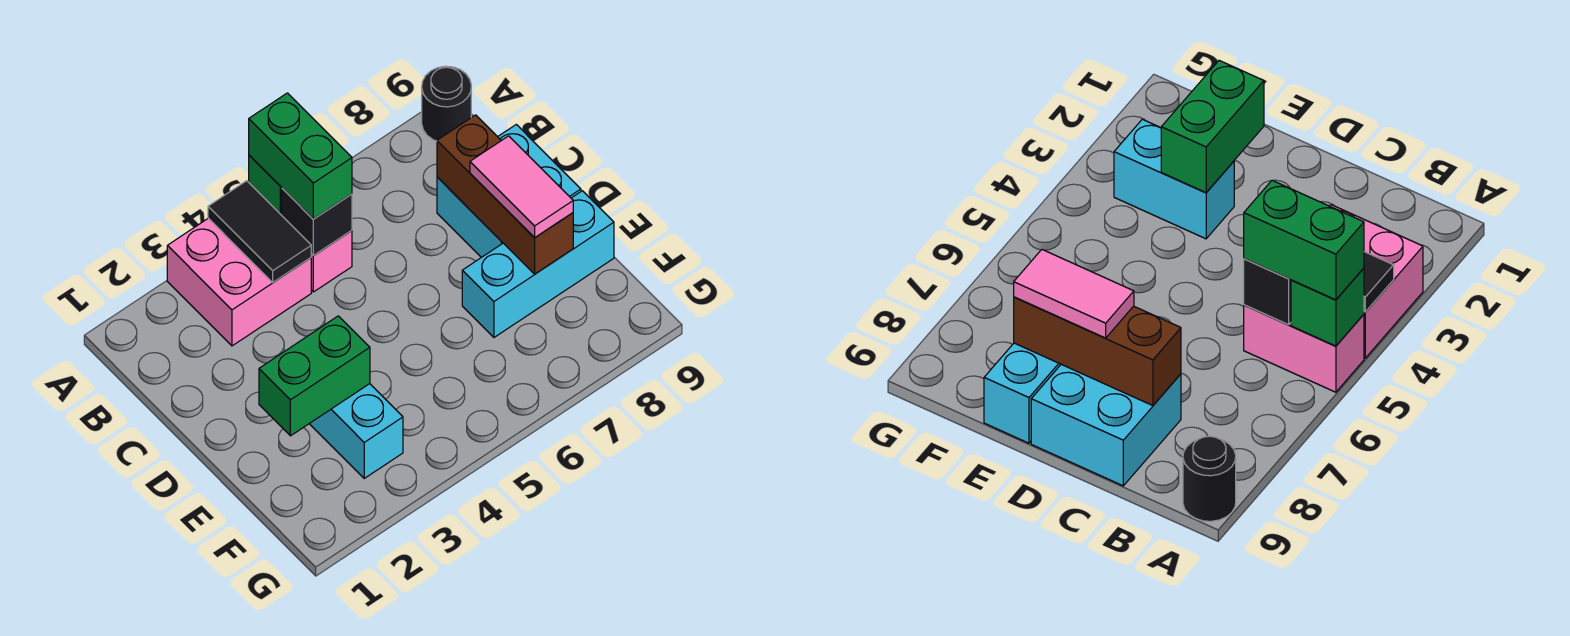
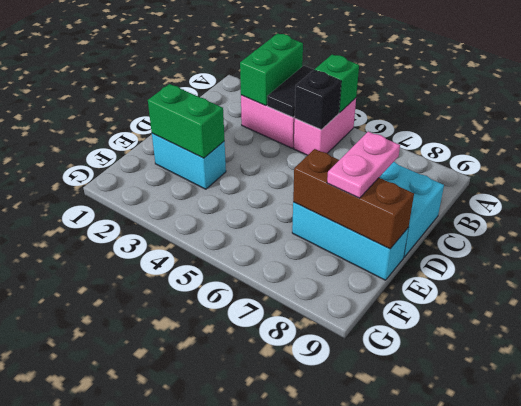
green 1x2 brick [249,93,352,219] -> green 1x2 brick moved to [240,33,303,106]
black 1x1 round brick [422,66,471,141] -> none
brown 1x3 brick [437,115,573,274] -> brown 1x3 brick turned to [293,149,414,249]
pink 1x2 tile [470,136,573,237] -> pink 1x2 plate [327,131,400,198]
cyan 1x2 brick [309,384,403,478] -> cyan 1x2 brick turned to [152,133,226,189]

